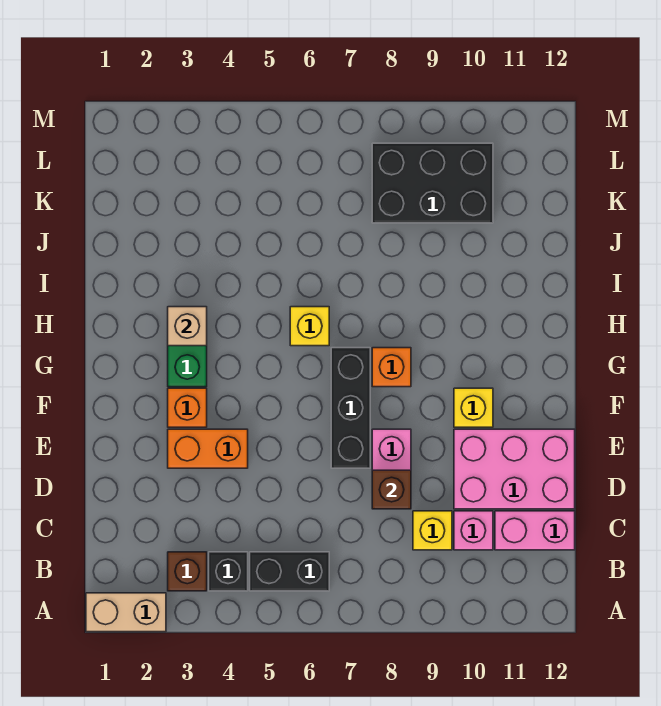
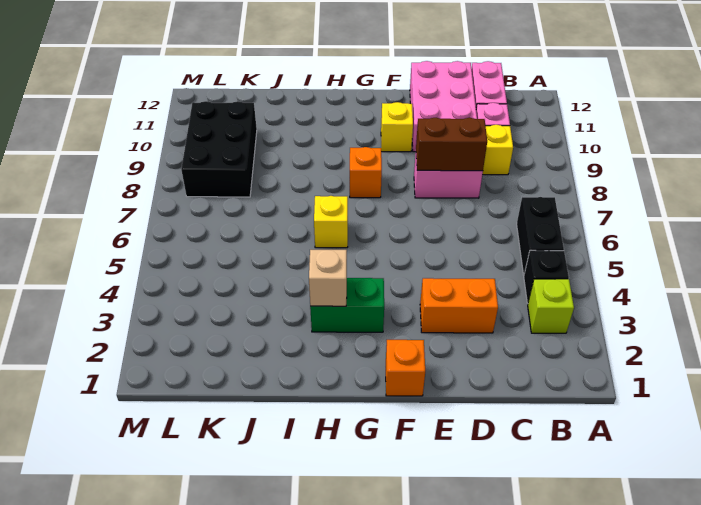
tan 1x2 brick [86,593,166,632] -> none
brown 1x1 brick [168,552,207,591] -> lime 1x1 brick [528,279,574,333]
brown 1x1 brick [372,470,411,509] -> brown 1x2 brick [416,118,487,171]
orange 1x2 brick [168,429,248,468] -> orange 1x2 brick turned to [420,278,498,333]
black 1x3 brick [331,348,370,468] -> none
orange 1x1 brick [168,388,207,427] -> orange 1x1 brick moved to [386,340,425,396]

